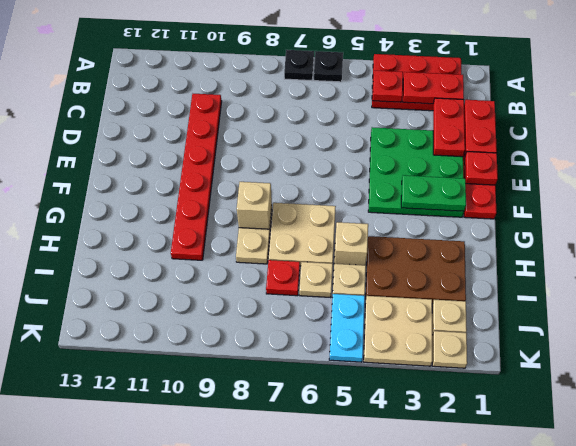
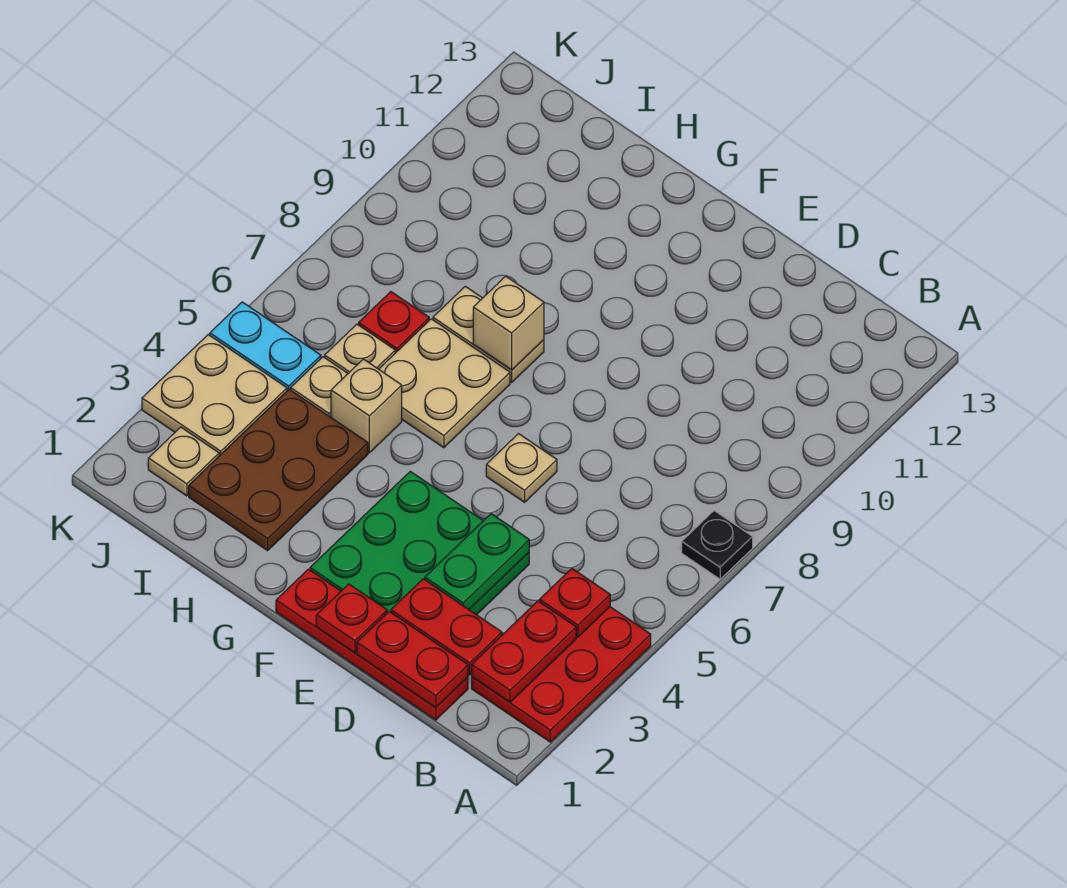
black 1x1 plate [314,51,343,82] -> none
red 1x6 plate [171,94,222,260] -> none
green 1x2 plate [401,175,466,211] -> green 1x2 plate moved to [425,514,529,609]
tan 1x1 plate [432,331,467,368] -> tan 1x1 plate moved to [486,434,557,502]

